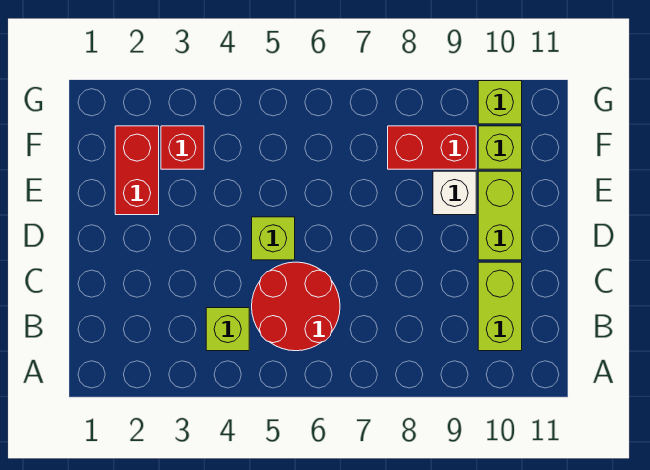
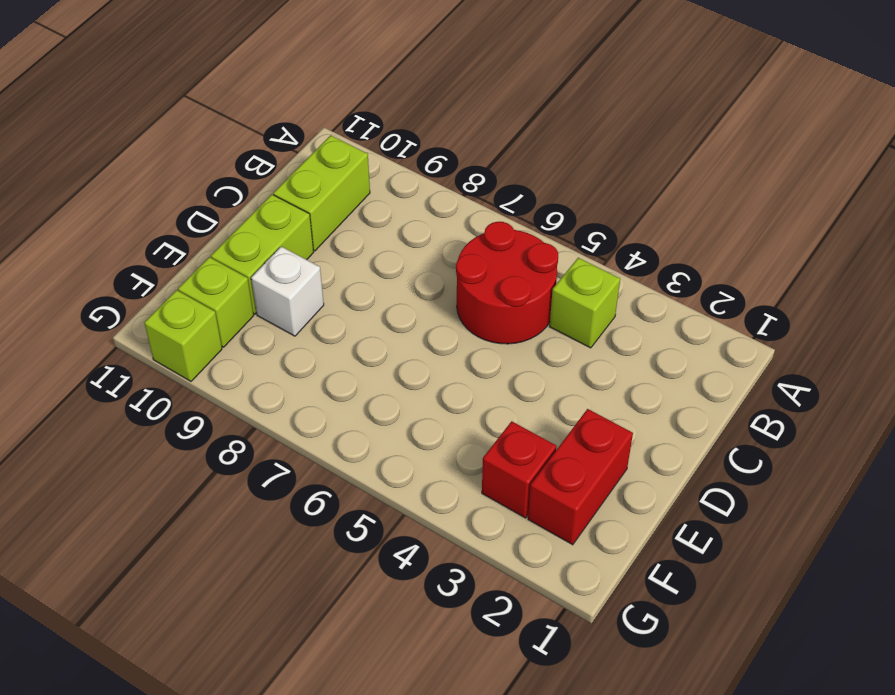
lime 1x1 brick [252,217,295,260] -> none
red 1x2 brick [388,126,476,169] -> none

